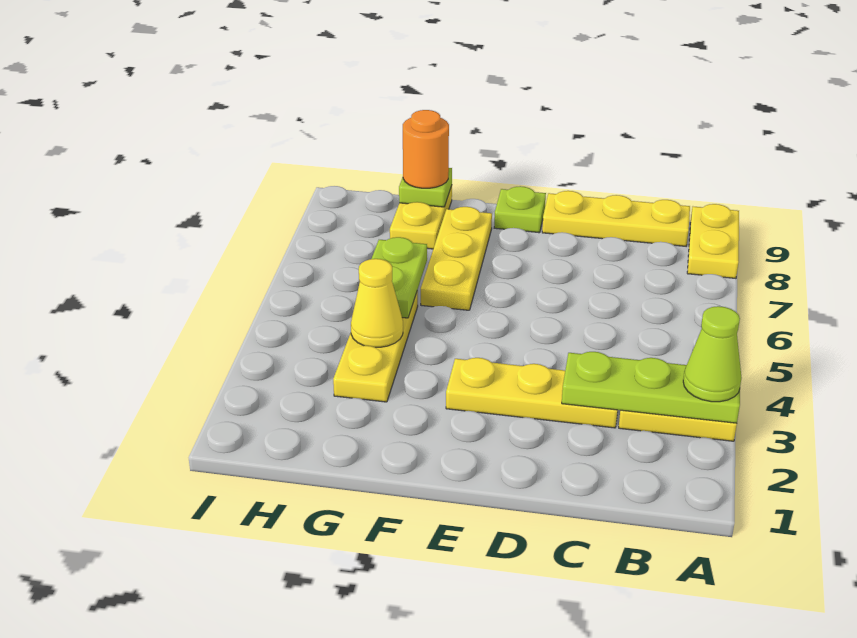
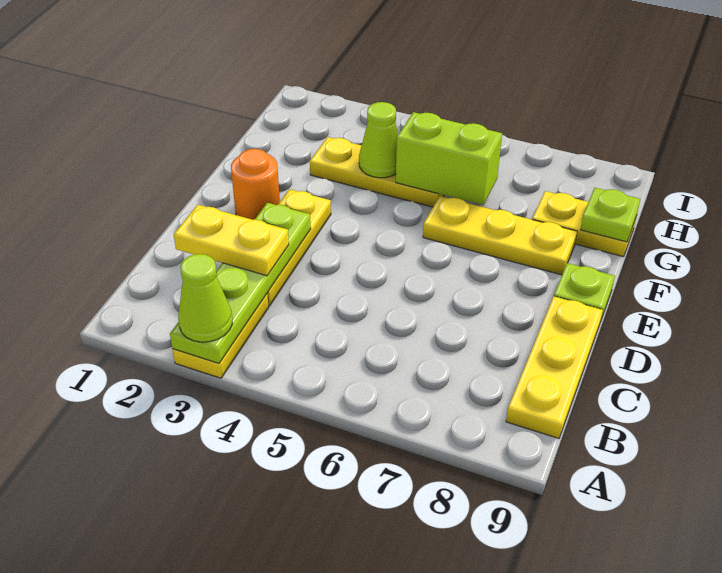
lime 1x3 plate [562,352,740,423] -> lime 1x4 plate [170,203,311,363]
yellow 1x2 plate [687,204,739,278] -> yellow 1x2 plate moved to [174,205,289,276]
yellow 1x1 cone [351,259,403,347] -> lime 1x1 cone [359,102,398,178]
lime 1x2 plate [372,237,427,318] -> lime 1x2 brick [396,112,502,205]
orange 1x1 round brick [403,110,449,188] -> orange 1x1 round brick moved to [231,149,280,220]

